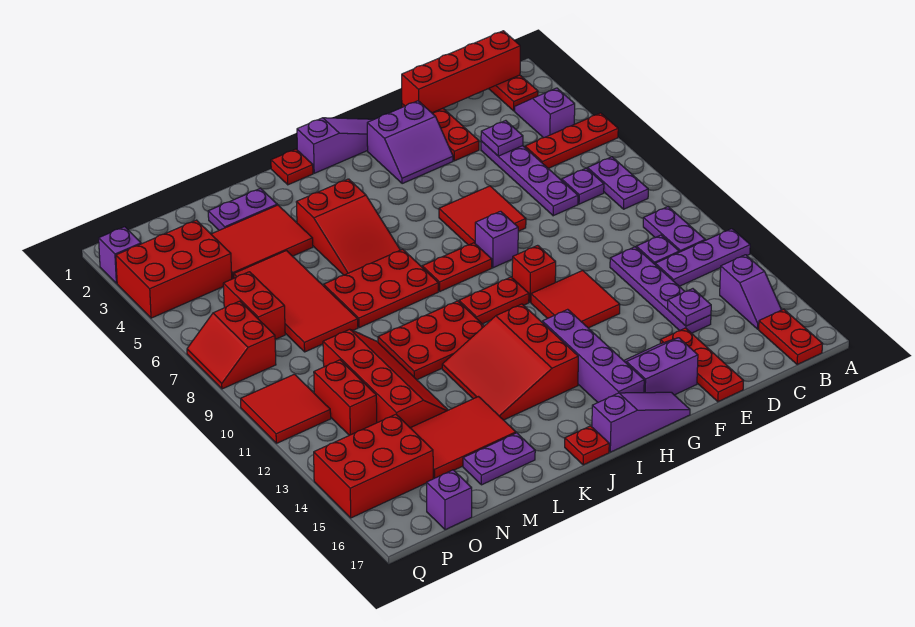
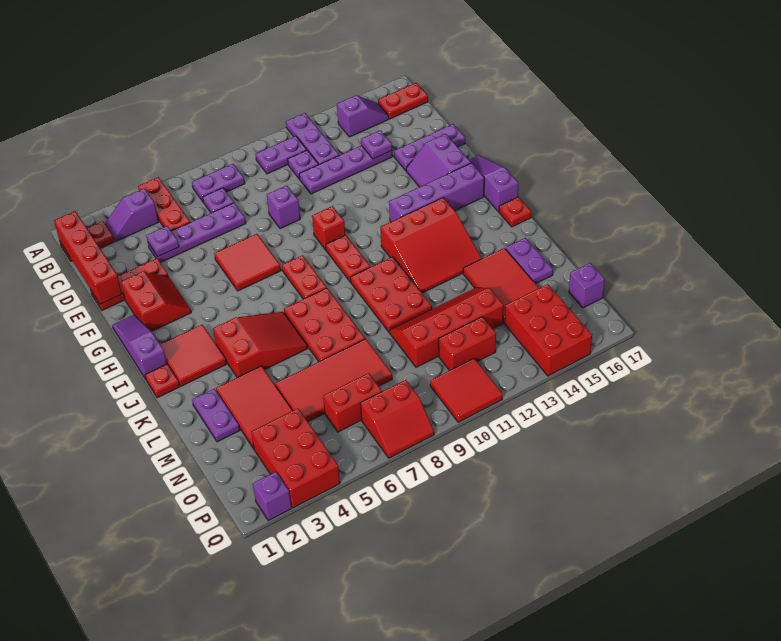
red 1x3 plate [660,328,743,402] -> purple 1x3 plate [394,124,465,171]
purple 2x2 slope [367,101,453,184] -> red 2x2 slope [121,272,191,332]
red 2x2 tile [531,270,620,328] -> red 2x2 tile moved to [160,325,226,386]
purple 1x1 brick [475,211,518,268] -> purple 1x1 brick moved to [267,185,300,229]

